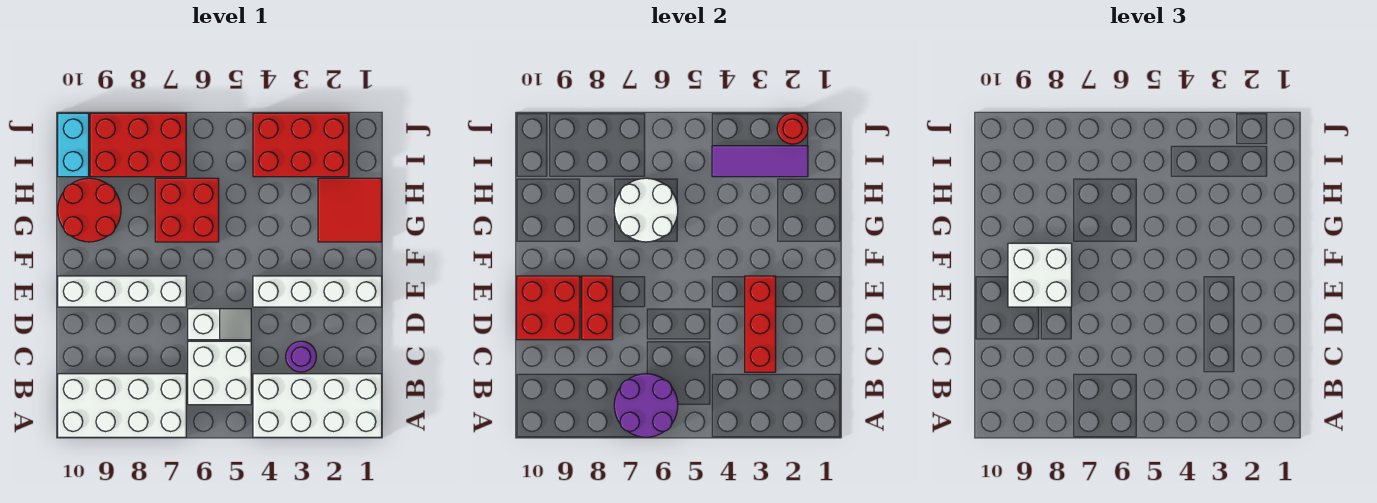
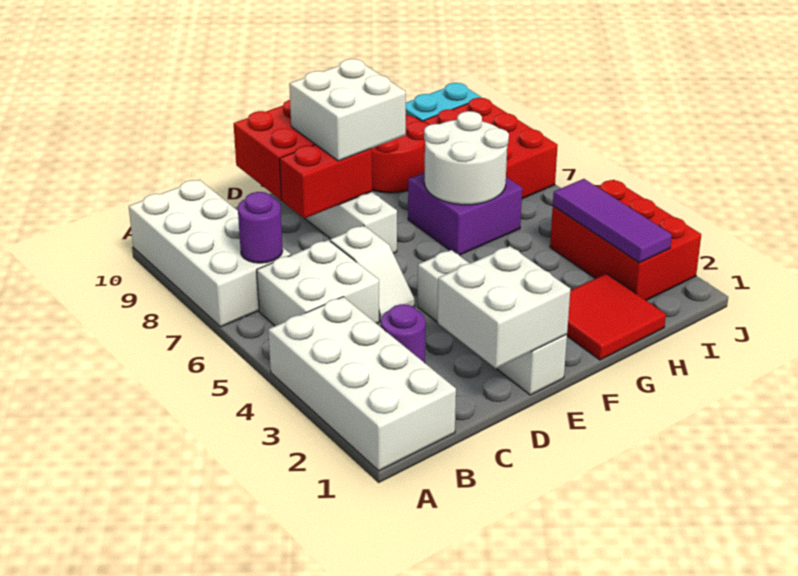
purple 2x2 round brick [614,374,678,437] -> purple 1x1 round brick [238,192,283,263]
red 1x3 brick [745,276,776,372] -> none
none -> white 2x2 brick [438,246,570,369]
red 2x2 brick [155,178,219,242] -> purple 2x2 brick [408,172,522,255]
red 1x1 round brick [777,113,808,144] -> none

